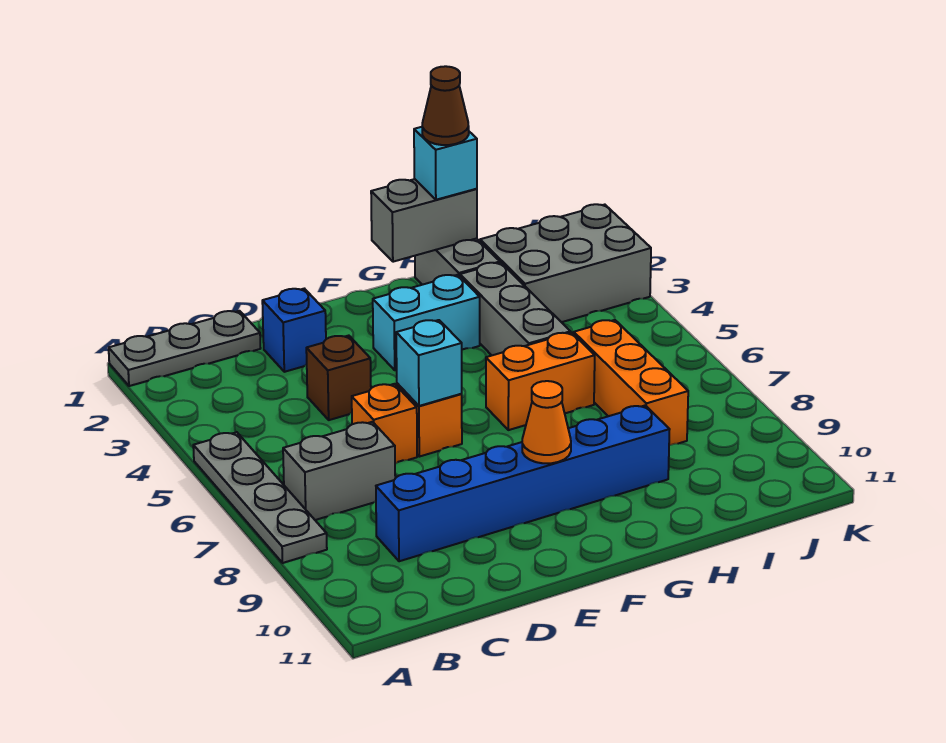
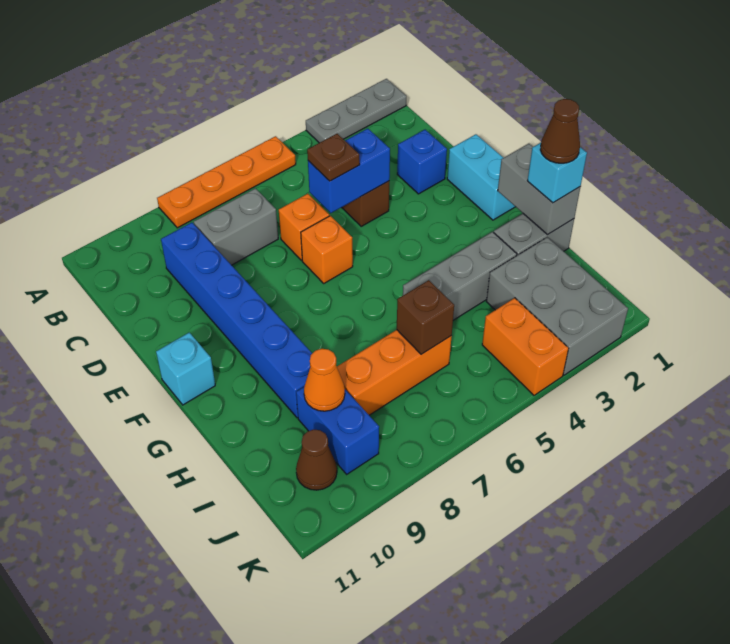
grey 1x3 plate [109,311,261,386] -> grey 1x3 plate turned to [306,79,406,143]
grey 1x4 plate [193,432,327,563] -> orange 1x4 plate [157,136,296,228]
grey 1x2 brick [283,422,395,520] -> grey 1x2 brick turned to [194,188,278,265]
none -> blue 1x2 brick [308,129,390,213]
none -> brown 1x1 plate [307,134,360,181]
cyan 1x1 brick [396,320,462,406] -> cyan 1x1 brick moved to [156,332,215,405]
cyan 1x2 brick [373,275,480,370] -> cyan 1x2 brick moved to [447,134,515,220]
orange 1x1 cone [522,381,571,463] -> orange 1x1 cone moved to [304,349,345,411]
orange 1x2 brick [486,333,595,430] -> orange 1x2 brick moved to [482,298,569,395]
none -> brown 1x1 brick [397,280,454,354]
none -> blue 1x2 brick [296,387,379,474]
none -> brown 1x1 cone [296,429,337,490]

